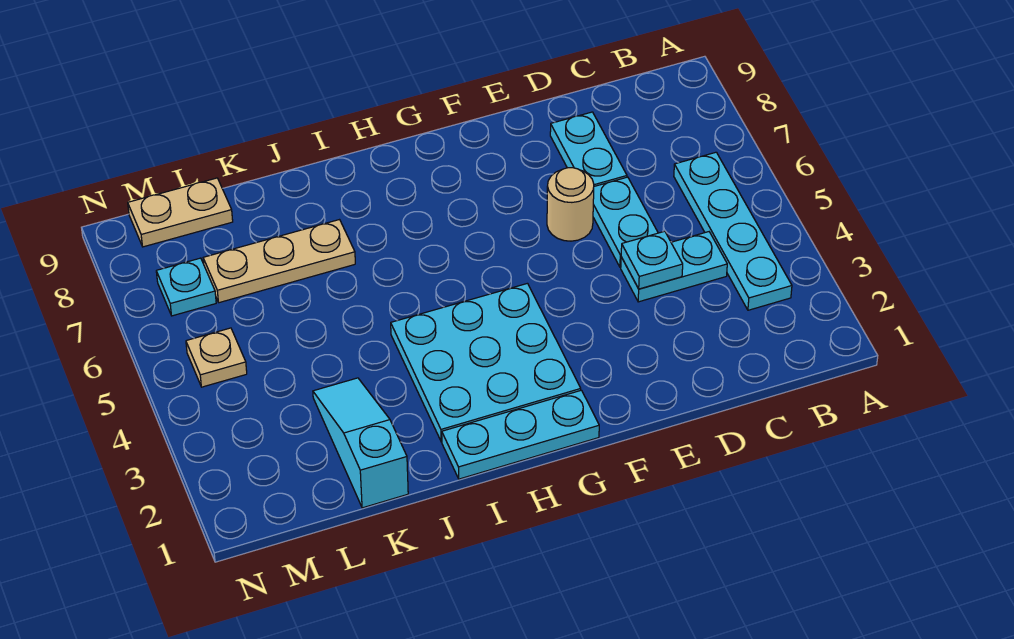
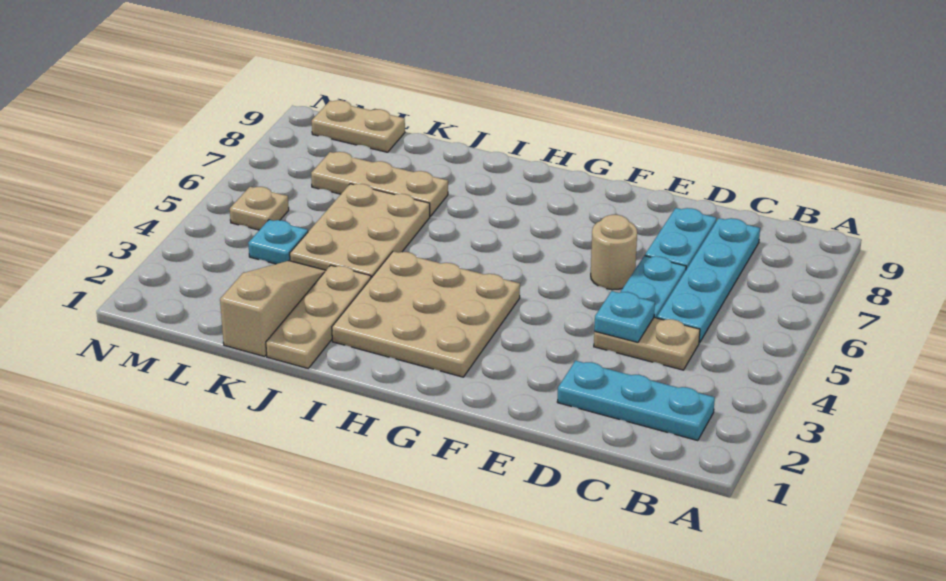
cyan 1x4 plate [674,152,792,310] -> cyan 1x4 plate moved to [657,218,760,343]
cyan 1x2 plate [621,232,727,302] -> tan 1x2 plate [594,317,700,370]
cyan 1x3 plate [442,390,599,479] -> cyan 1x3 plate moved to [557,361,715,441]
cyan 3x3 plate [391,283,581,442] -> tan 3x3 plate [332,251,520,377]
none -> tan 1x3 plate [266,265,371,368]
none -> tan 2x3 plate [290,184,430,278]
cyan 1x3 slope [313,378,408,508] -> tan 1x3 slope [220,261,326,356]
cyan 1x1 plate [156,258,216,316] -> cyan 1x1 plate moved to [248,220,308,264]

